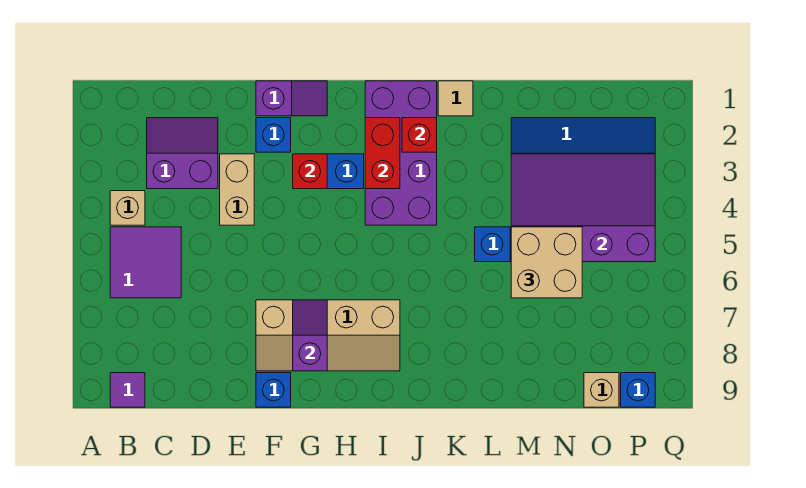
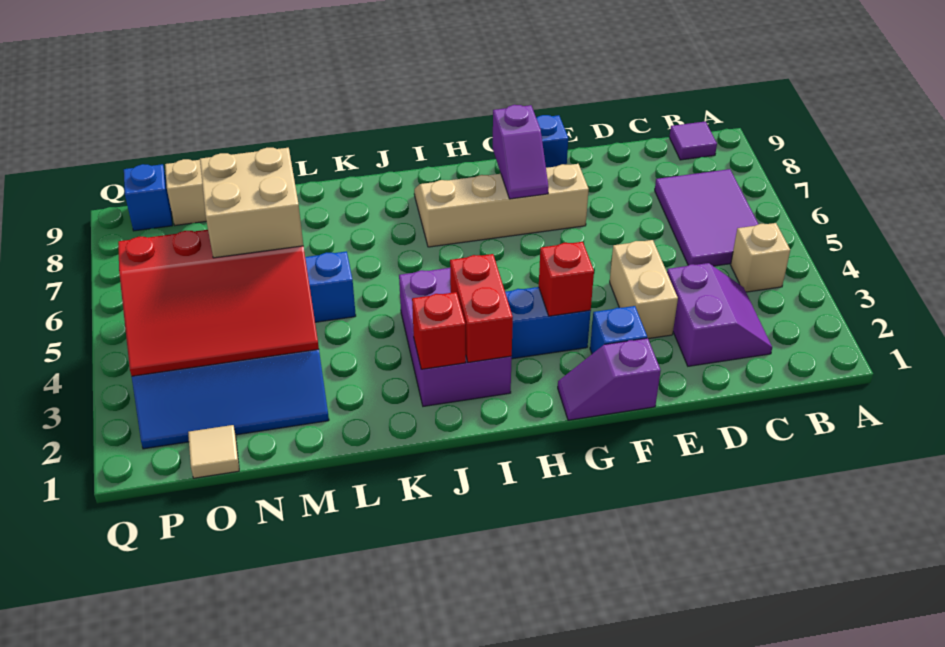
purple 2x2 tile [110,227,181,298] -> purple 2x3 tile [655,169,758,266]
purple 2x2 slope [147,118,218,189] -> purple 2x2 slope turned to [667,263,772,366]
purple 2x4 brick [365,81,437,225] -> purple 2x3 brick [399,268,512,406]
tan 1x1 tile [438,81,473,116] -> tan 1x1 tile moved to [188,425,239,478]
purple 3x4 slope [511,154,655,262] -> red 3x4 slope [118,230,319,376]

